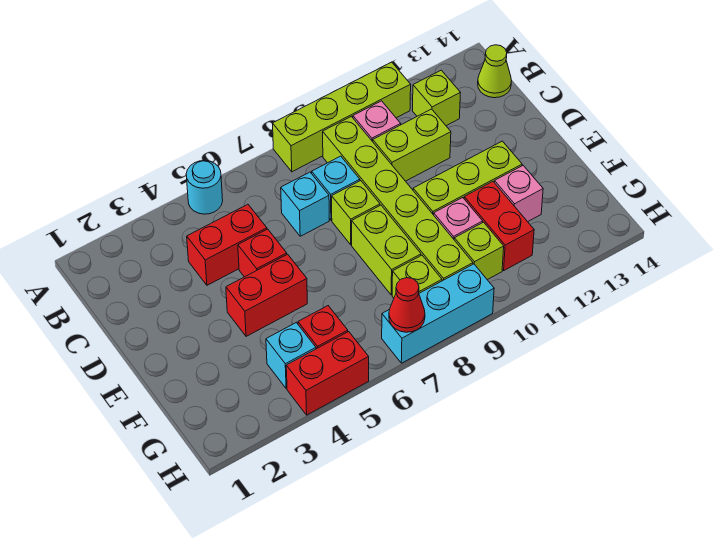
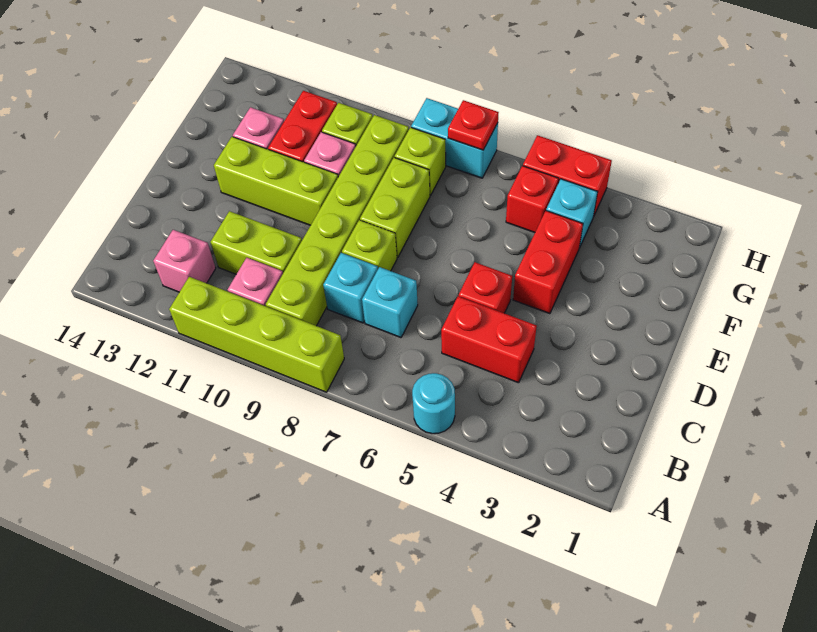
lime 1x1 brick [413,70,460,126] -> pink 1x1 brick [153,230,216,292]
lime 1x1 cone [478,45,512,98] -> none
red 1x2 brick [226,254,307,336] -> red 1x2 brick turned to [513,211,583,314]
cyan 1x3 brick [382,264,494,363] -> cyan 1x2 brick [411,98,498,178]
red 1x1 cone [389,278,425,332] -> red 1x1 plate [448,100,499,150]

